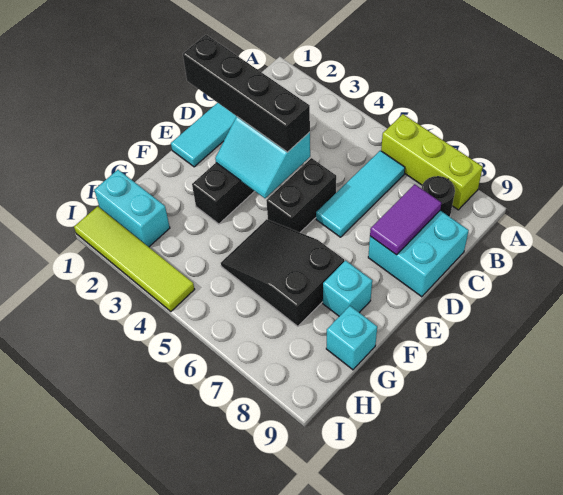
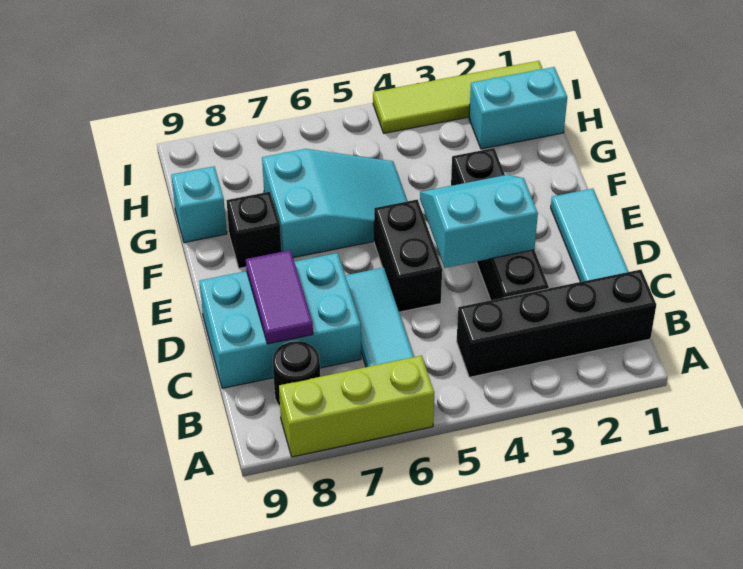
cyan 2x2 brick [368,211,469,297] -> cyan 2x3 brick [199,253,361,388]
black 1x4 brick [183,35,310,152] -> black 1x4 brick moved to [457,270,656,377]
black 2x3 slope [221,219,344,326] -> cyan 2x3 slope [262,149,407,258]
cyan 1x1 brick [323,261,372,316] -> black 1x1 brick [226,192,281,268]

